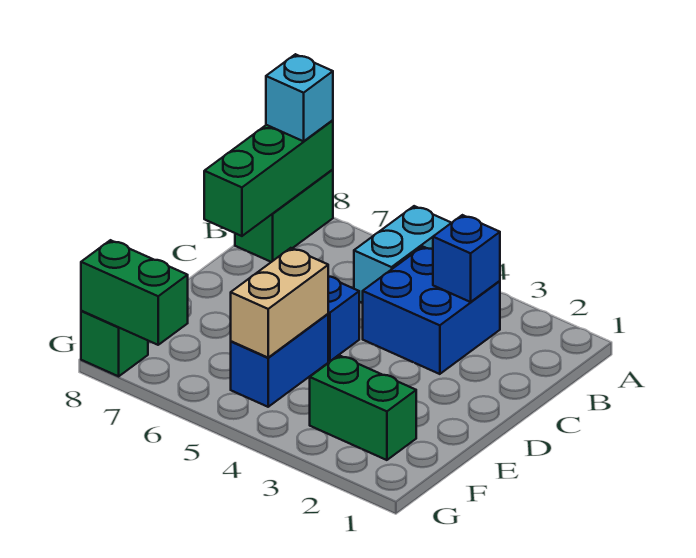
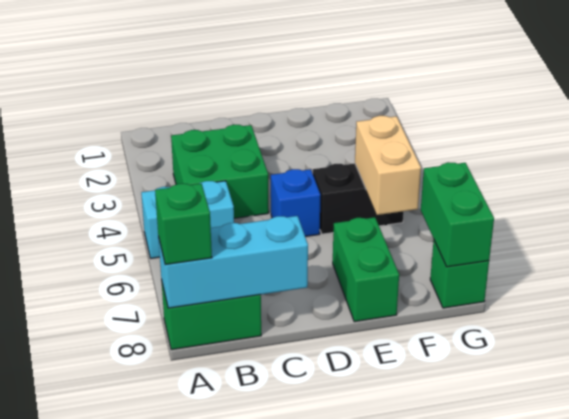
green 1x3 brick [204,120,333,236] -> cyan 1x3 brick [158,216,308,308]
cyan 1x1 brick [266,54,333,141] -> green 1x1 brick [155,184,212,265]
blue 2x2 brick [363,247,500,374] -> green 2x2 brick [171,125,269,218]
blue 1x1 brick [433,215,500,302] -> none
blue 1x2 brick [231,314,328,407] -> black 1x2 brick [313,163,404,234]
tan 1x2 brick [231,248,328,358] -> tan 1x2 brick turned to [355,116,421,215]
green 1x2 brick [310,355,416,460] -> green 1x2 brick moved to [333,217,399,322]

